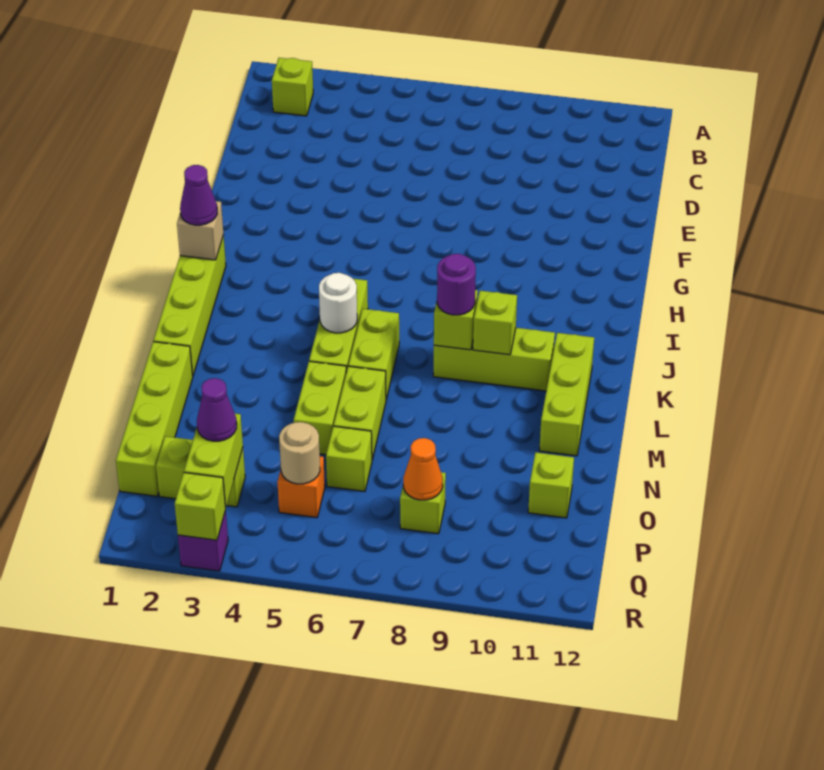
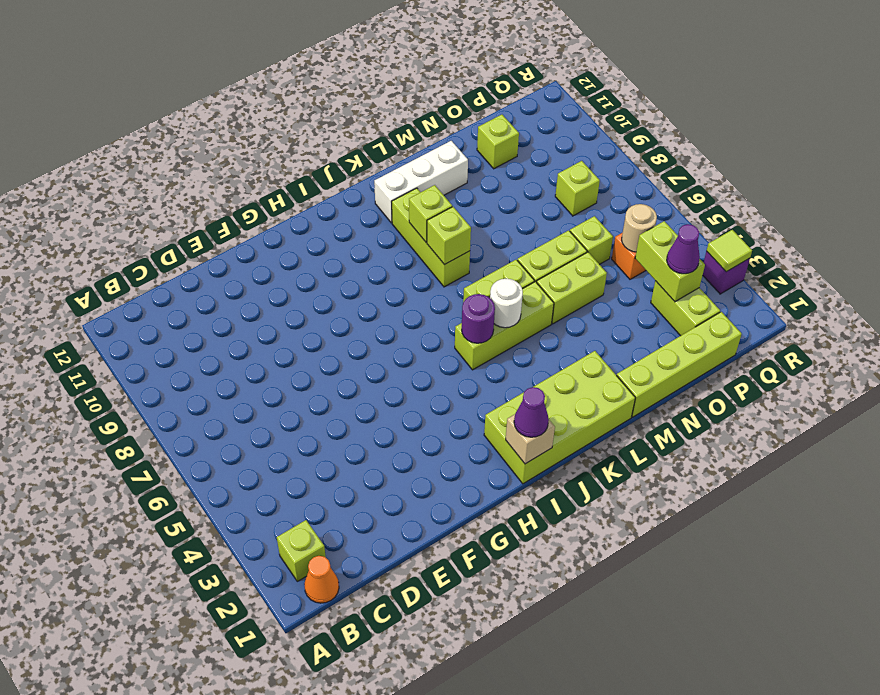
lime 1x4 brick [153,235,226,375] -> lime 2x4 brick [484,351,635,484]
purple 1x1 round brick [437,254,476,315] -> purple 1x1 round brick moved to [462,294,495,343]
lime 1x3 brick [539,333,594,456] -> white 1x3 brick [374,141,468,223]
lime 1x2 brick [184,414,243,508] -> lime 1x2 brick turned to [635,221,705,302]
orange 1x1 cone [403,438,443,500] -> orange 1x1 cone moved to [304,556,339,603]
lime 1x1 brick [175,473,226,540] -> lime 1x1 tile [707,230,752,272]

